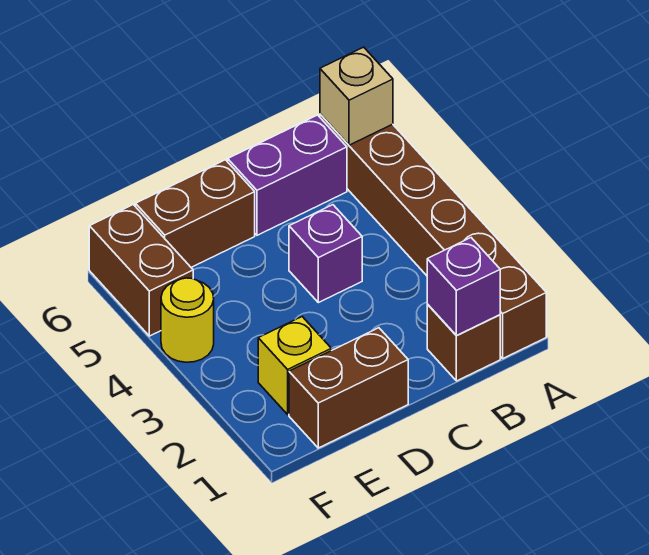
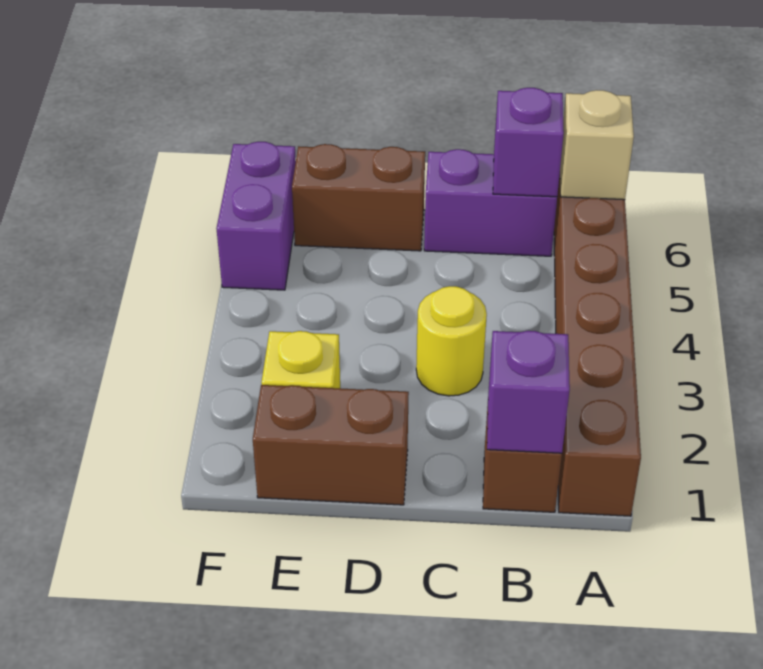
purple 1x1 brick [289,205,362,303] -> purple 1x1 brick moved to [493,88,564,197]
yellow 1x1 round brick [161,278,214,362] -> yellow 1x1 round brick moved to [416,286,487,396]
brown 1x2 brick [89,205,193,336] -> purple 1x2 brick [216,142,296,290]

